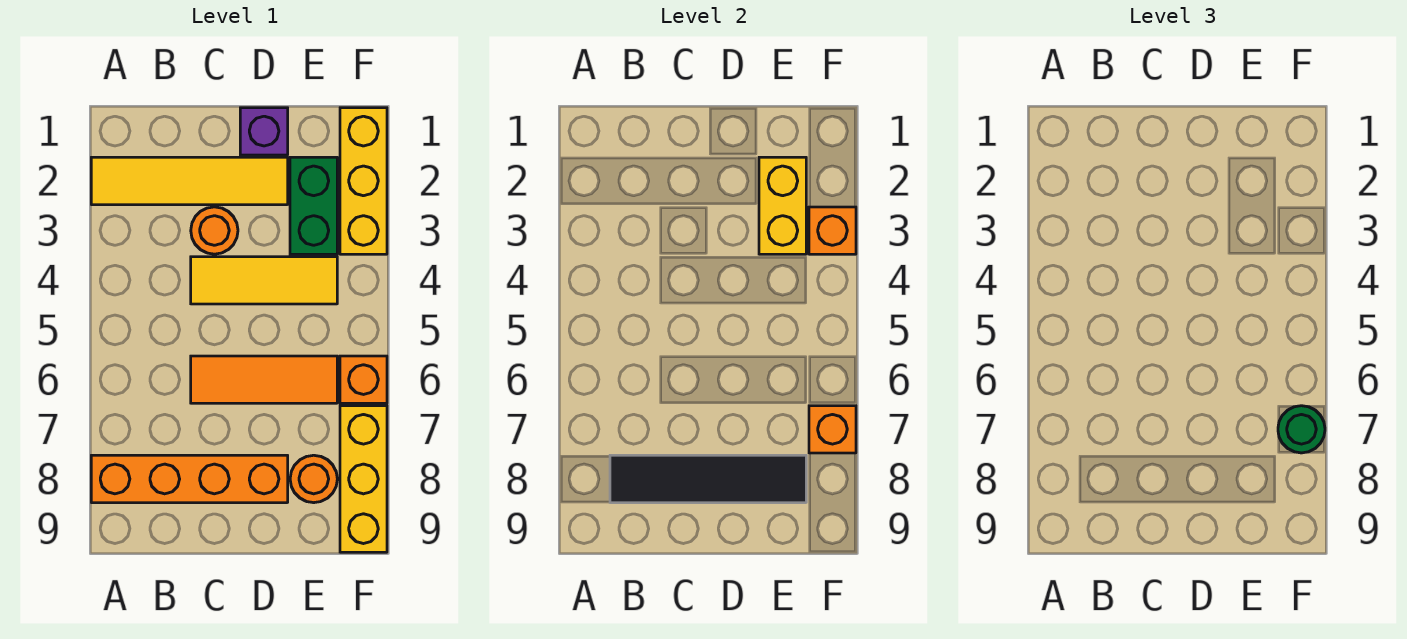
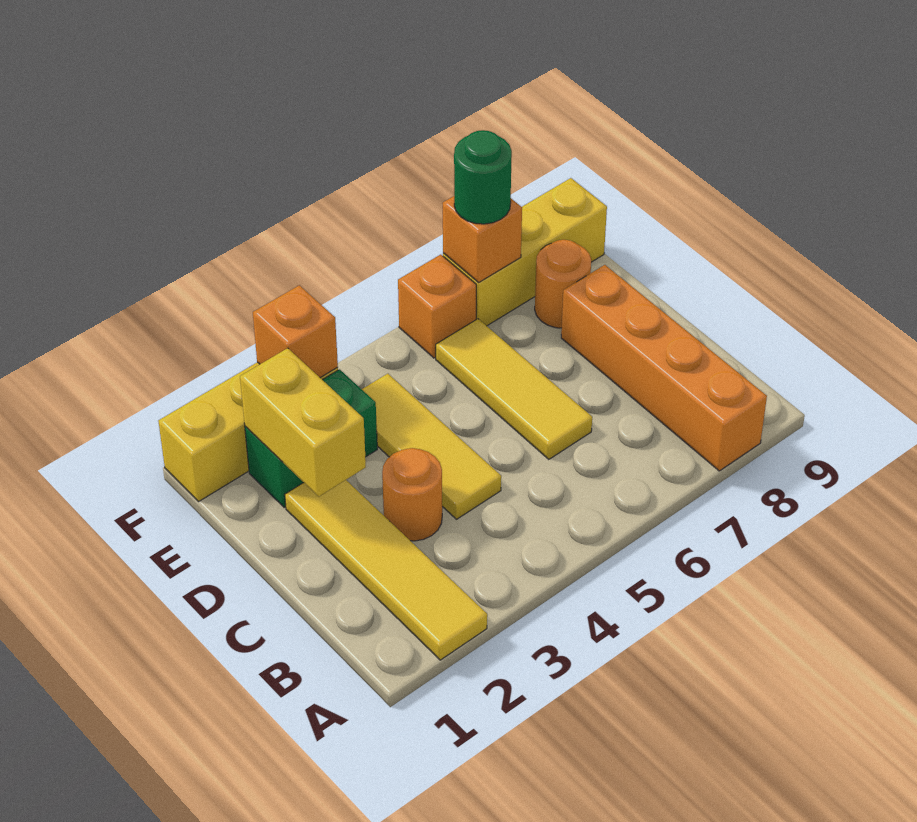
black 1x4 tile [610,455,806,503] -> none
orange 1x3 tile [191,356,337,403] -> yellow 1x3 tile [436,319,592,459]
purple 1x1 brick [240,108,288,155] -> none
yellow 1x2 brick [759,157,806,254] -> yellow 1x2 brick turned to [240,348,366,496]

